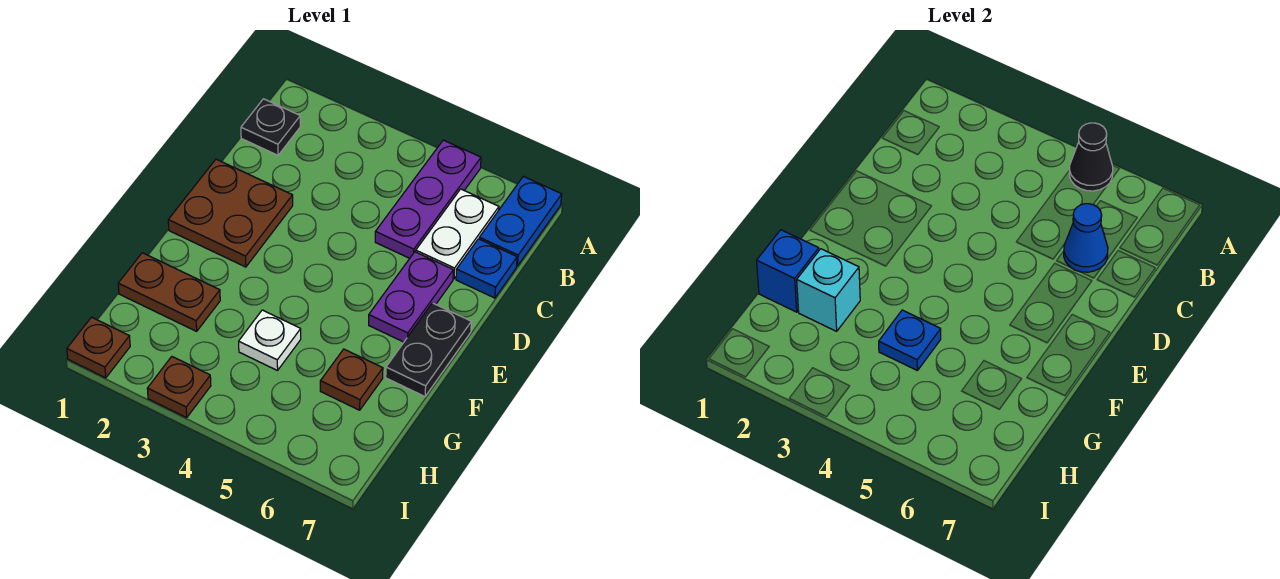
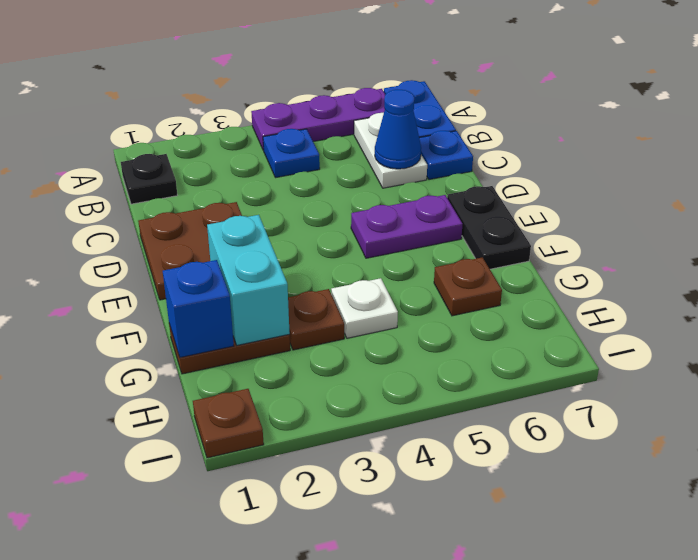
purple 1x3 plate [375,140,481,258] -> purple 1x3 plate turned to [251,88,385,150]
black 1x1 cone [1069,123,1113,191] -> none
purple 1x2 plate [369,252,453,342] -> purple 1x2 plate turned to [351,195,462,258]
cyan 1x1 brick [797,249,860,331] -> cyan 1x2 brick [207,215,290,345]
blue 1x1 plate [879,310,941,371] -> blue 1x1 plate moved to [263,129,320,178]
brown 1x1 plate [147,357,211,418] -> brown 1x1 plate moved to [288,289,344,350]

